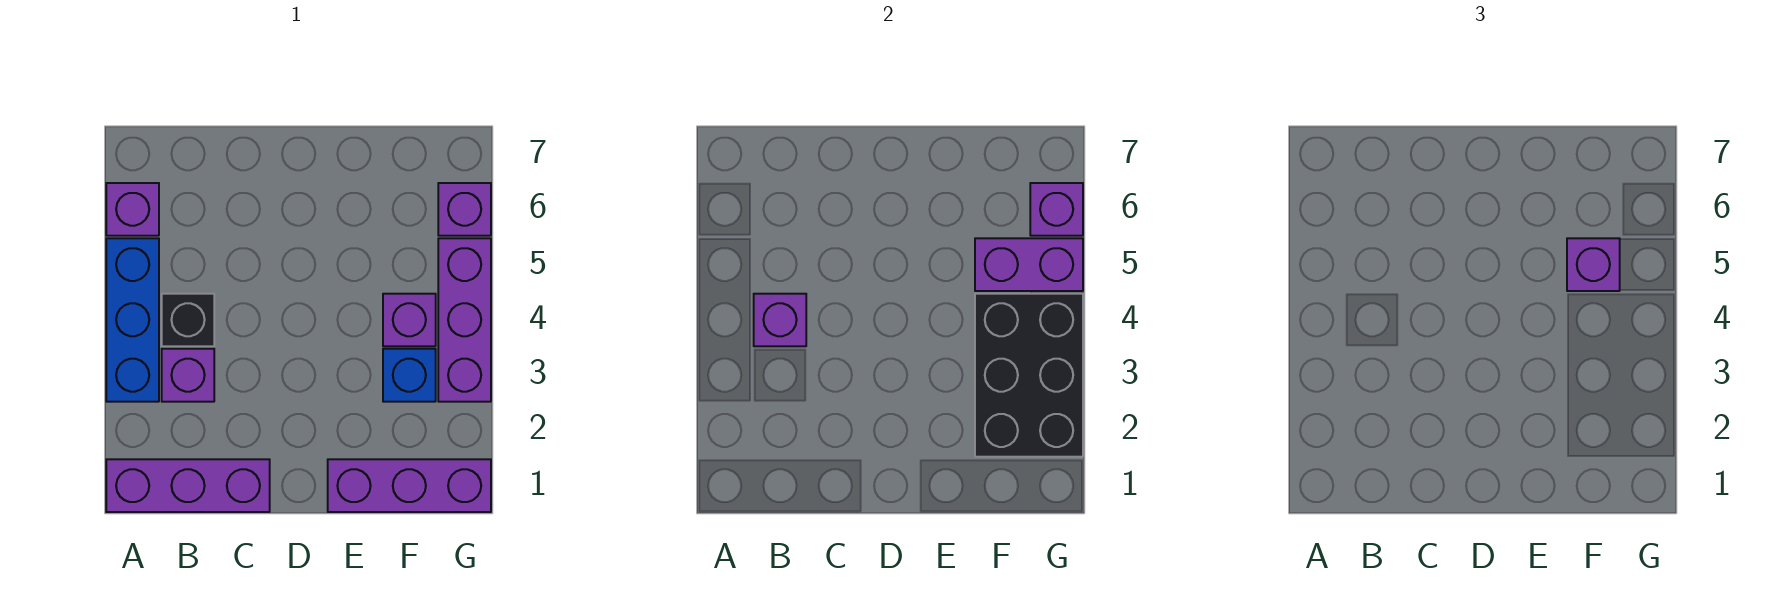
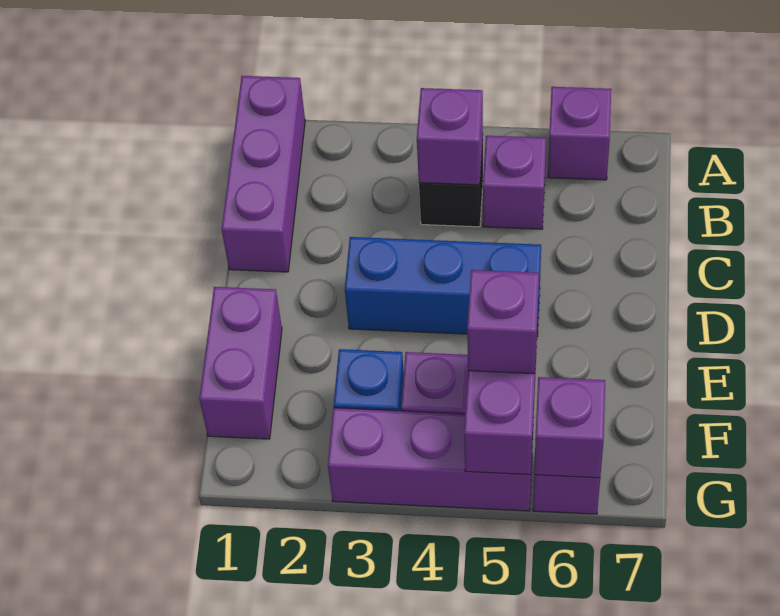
blue 1x3 brick [106,238,159,402] -> blue 1x3 brick moved to [345,237,541,337]
purple 1x1 brick [162,349,214,402] -> purple 1x1 brick moved to [483,136,546,229]
purple 1x3 brick [328,459,491,512] -> purple 1x2 brick [199,287,282,439]
black 2x3 brick [975,294,1083,457] -> none

